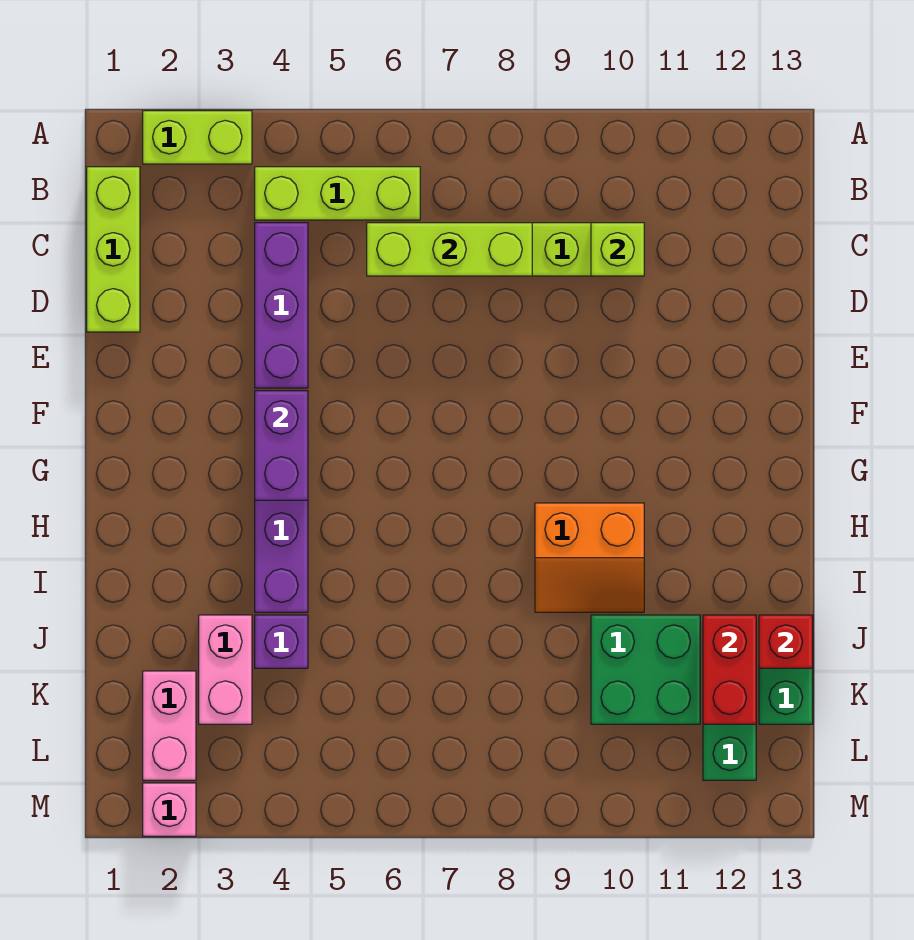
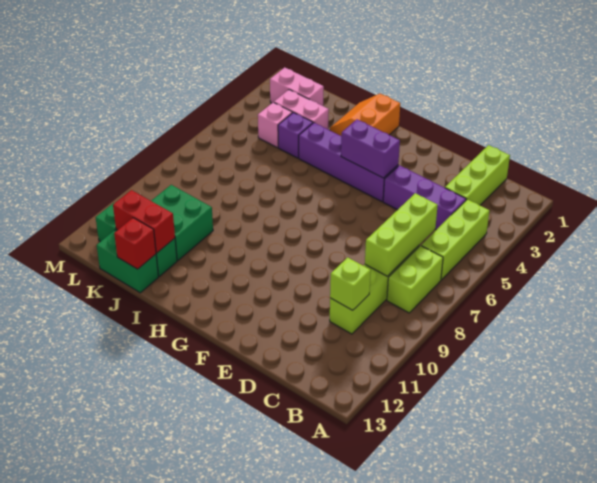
lime 1x2 brick [143,111,252,164] -> lime 1x2 brick moved to [387,246,443,313]
lime 1x3 brick [87,167,140,332] -> lime 1x3 brick turned to [445,145,510,205]
orange 2x2 slope [535,503,644,612] -> orange 2x2 slope moved to [330,94,400,136]
pink 1x1 brick [143,783,196,836] -> pink 1x1 brick moved to [258,102,292,147]

